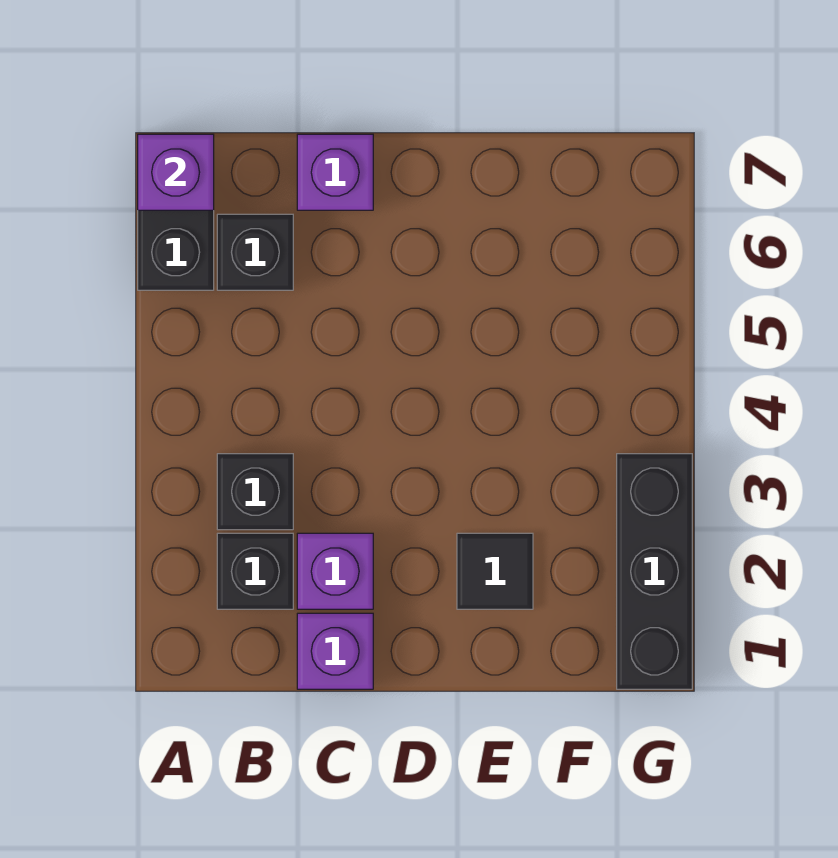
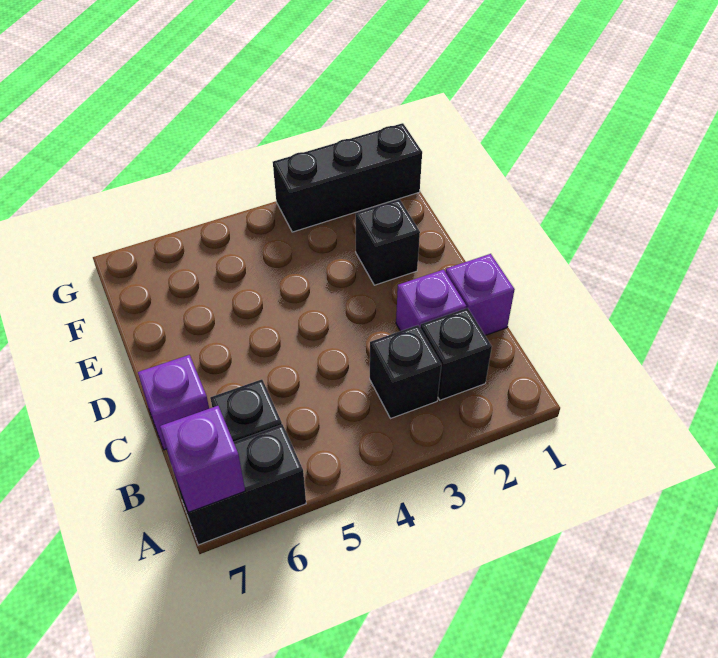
black 1x1 tile [457,533,533,609] -> black 1x1 brick [356,199,420,285]

